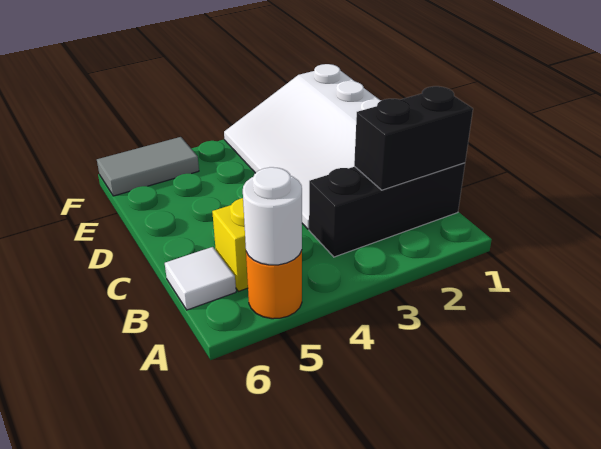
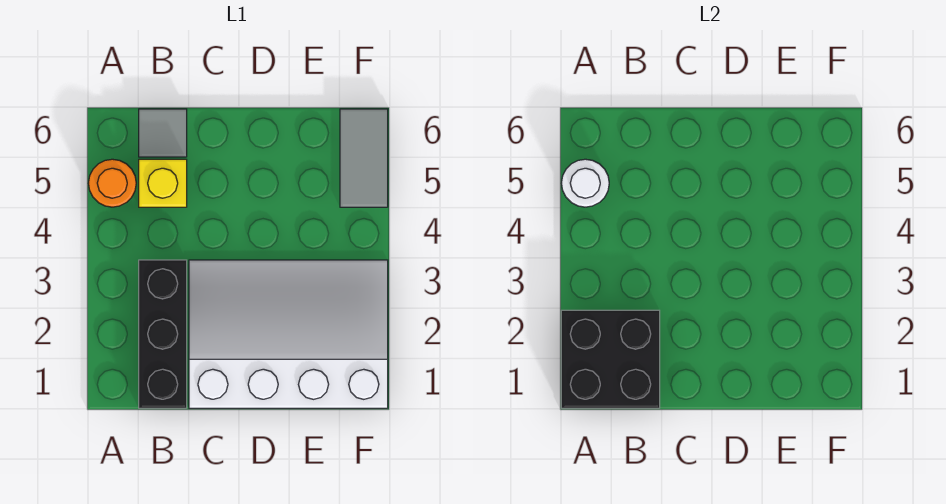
black 1x2 brick [354,86,473,190] -> black 2x2 brick [561,310,660,408]
white 1x1 tile [165,247,236,310] -> grey 1x1 tile [139,109,187,157]

